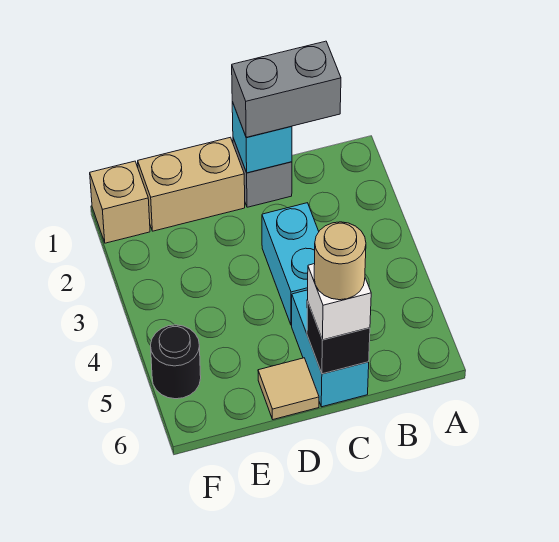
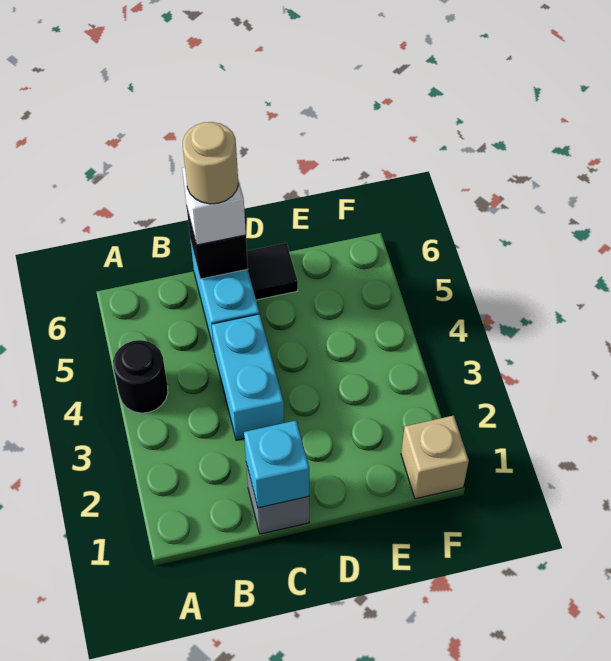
grey 1x2 brick [232,41,341,137] -> none
tan 1x2 brick [138,137,245,231] -> none
tan 1x1 tile [258,358,319,419] -> black 1x1 tile [247,243,298,300]
black 1x1 round brick [150,325,201,399] -> black 1x1 round brick moved to [113,340,168,413]

